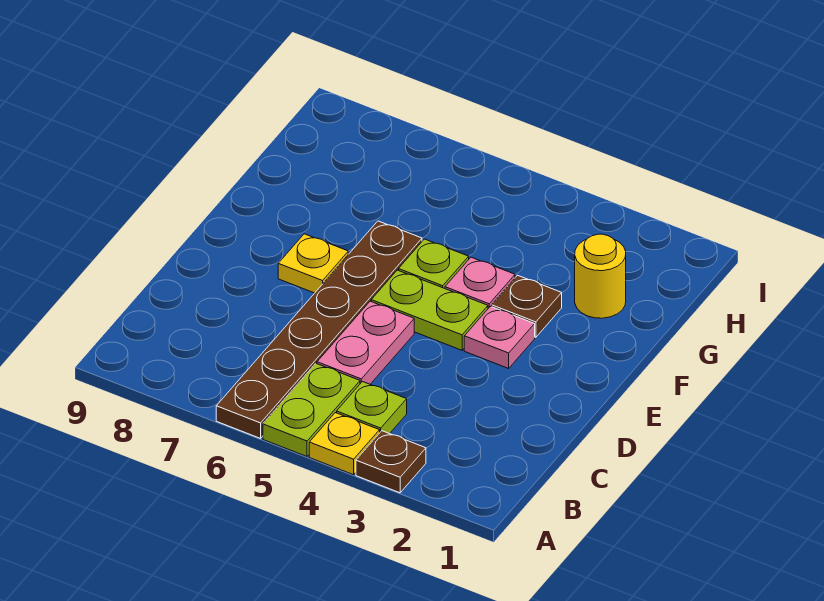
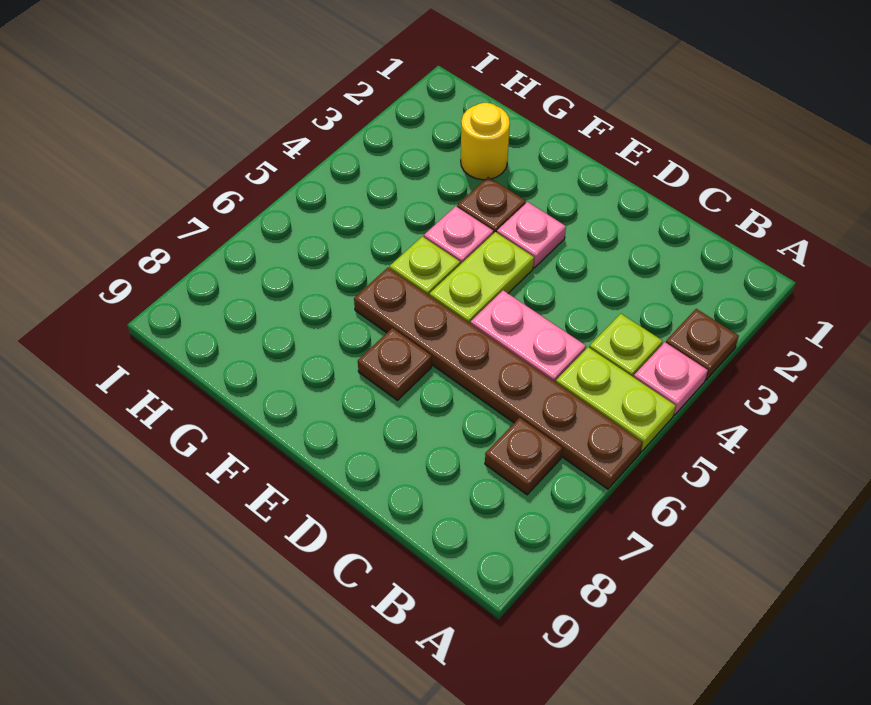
yellow 1x1 plate [309,413,380,475] -> pink 1x1 plate [634,342,708,415]
none -> brown 1x1 plate [485,418,562,495]
yellow 1x1 plate [278,234,348,293] -> brown 1x1 plate [358,328,432,400]

